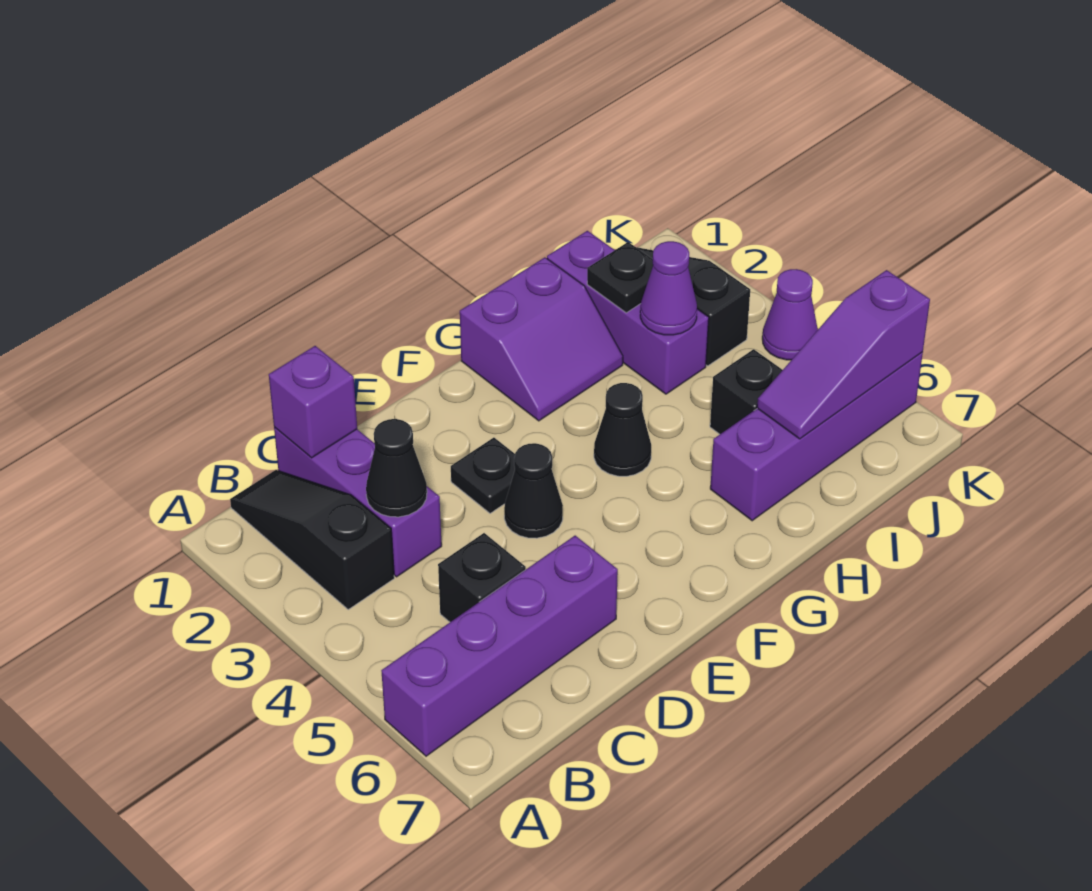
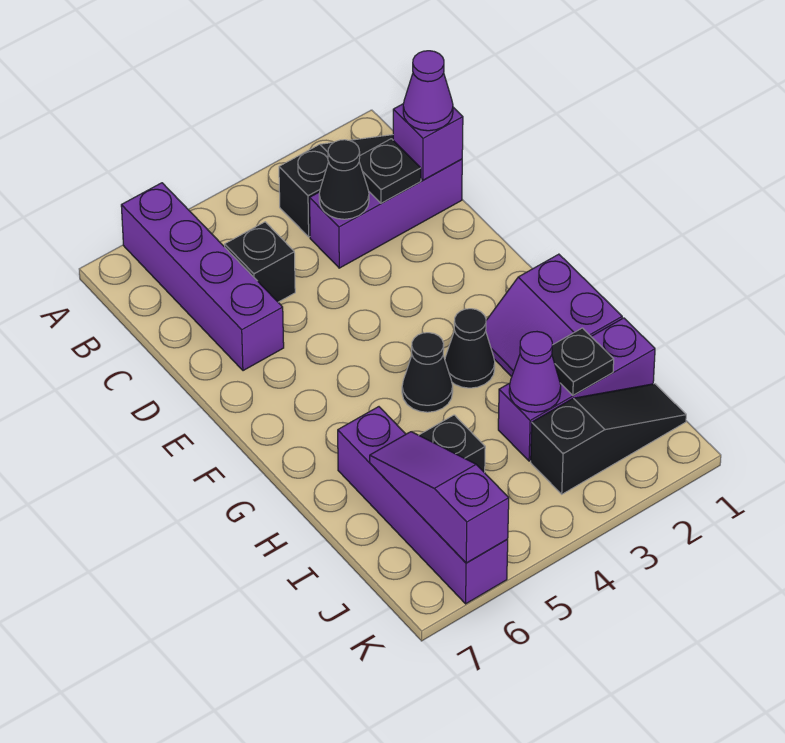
black 1x1 plate [451,438,515,513] -> black 1x1 plate moved to [359,139,421,203]
black 1x1 cone [504,443,563,538] -> black 1x1 cone moved to [445,309,495,388]
purple 1x1 cone [762,269,818,360] -> purple 1x1 cone moved to [403,51,453,131]

